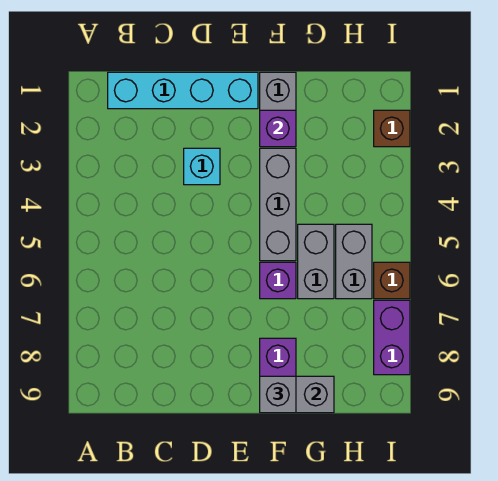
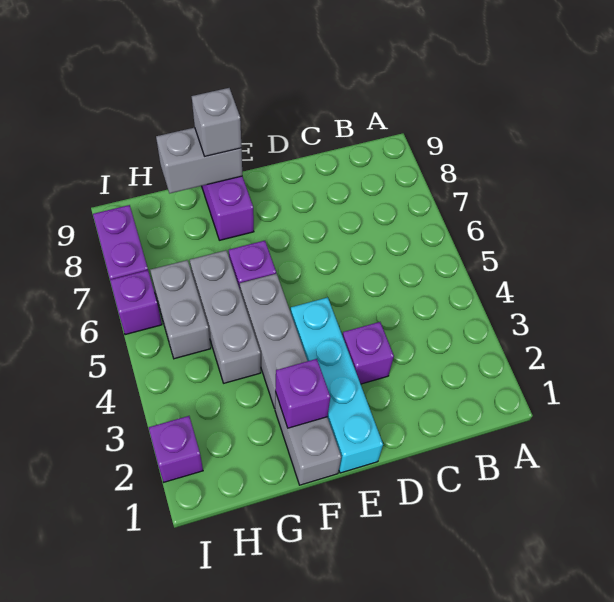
cyan 1x4 brick [108,72,258,109] -> cyan 1x4 brick turned to [291,297,383,473]
cyan 1x1 brick [184,148,220,185] -> purple 1x1 brick [342,322,394,384]
grey 1x2 brick [298,224,334,299] -> grey 1x3 brick [190,250,261,383]
brown 1x1 brick [374,110,410,147] -> purple 1x1 brick [149,416,203,482]
brown 1x1 brick [374,262,410,299] -> purple 1x1 brick [110,270,162,335]

